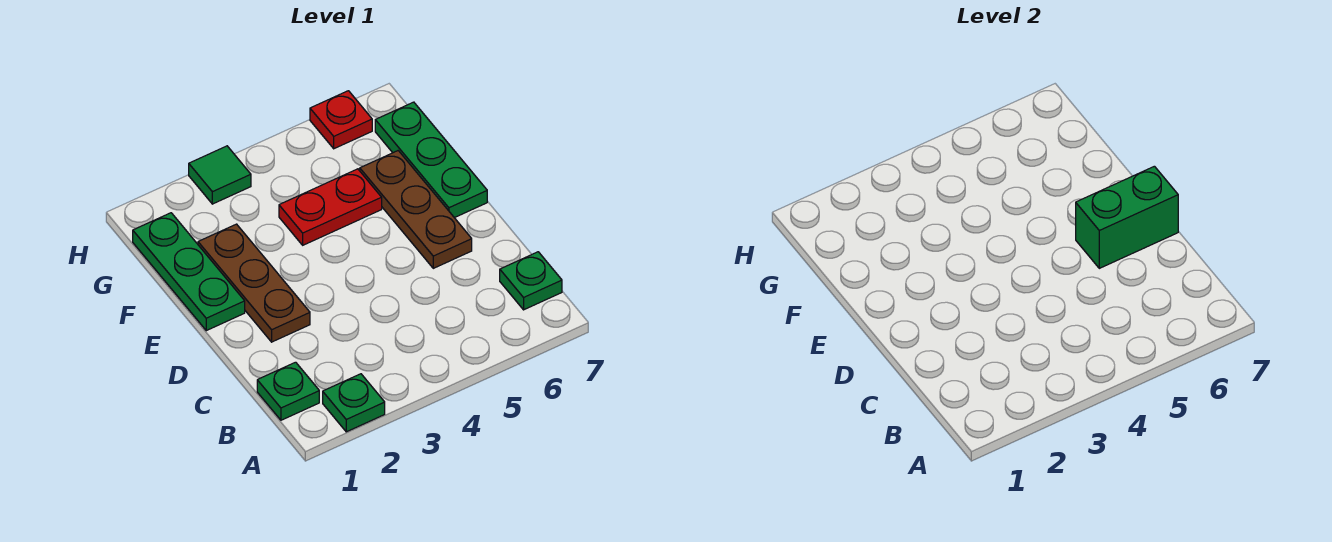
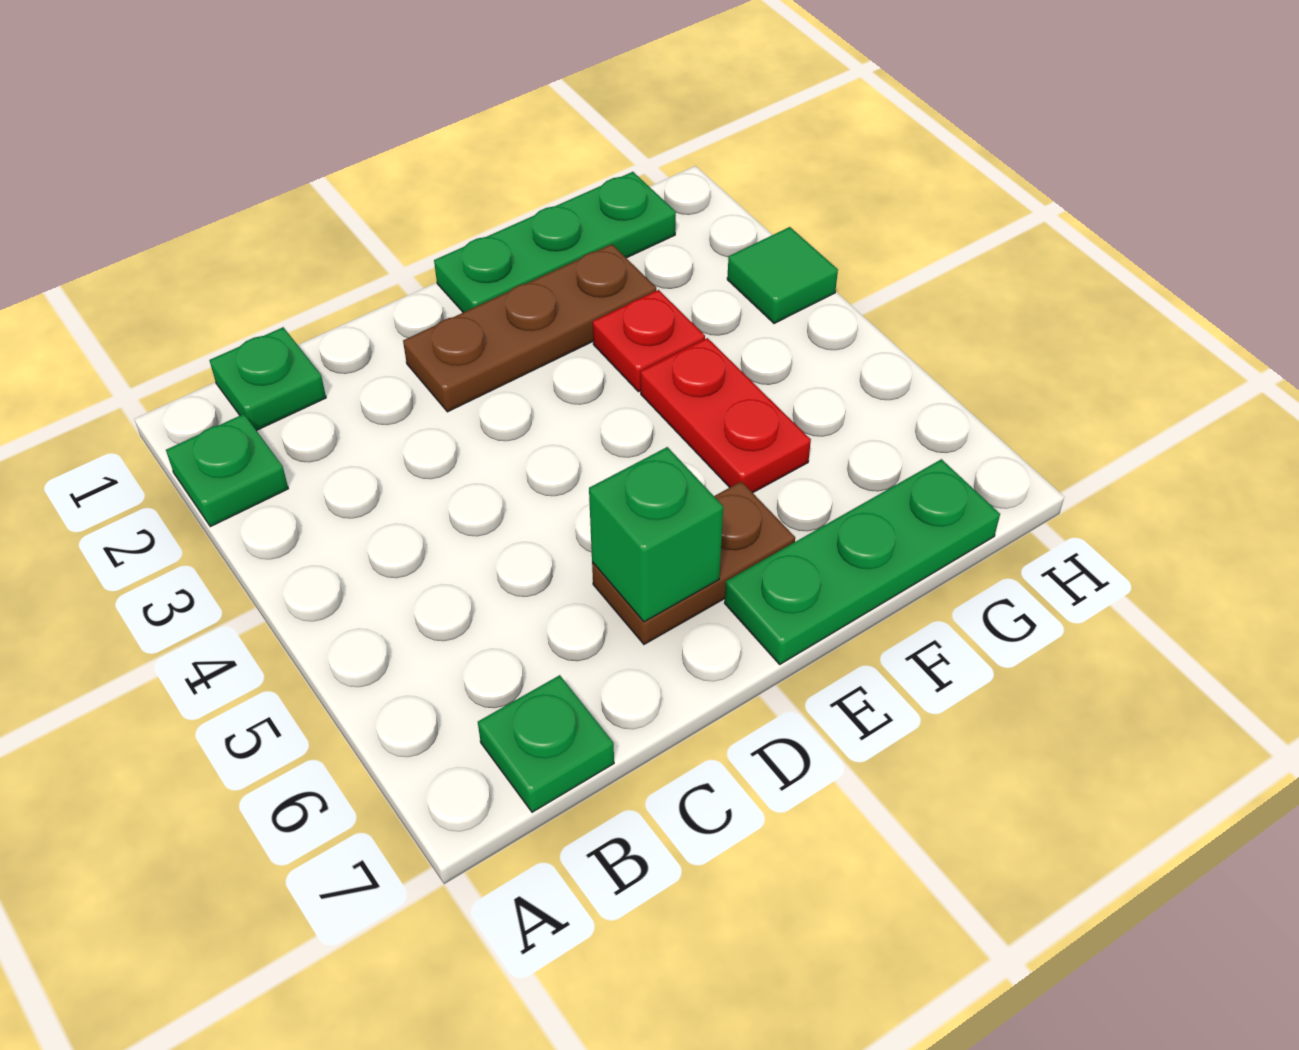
brown 1x3 plate [360,151,472,268] -> brown 1x2 plate [592,481,795,644]
green 1x2 brick [1076,166,1178,268] -> green 1x1 brick [589,447,723,622]
red 1x1 plate [310,91,372,149] -> red 1x1 plate moved to [593,290,705,392]

